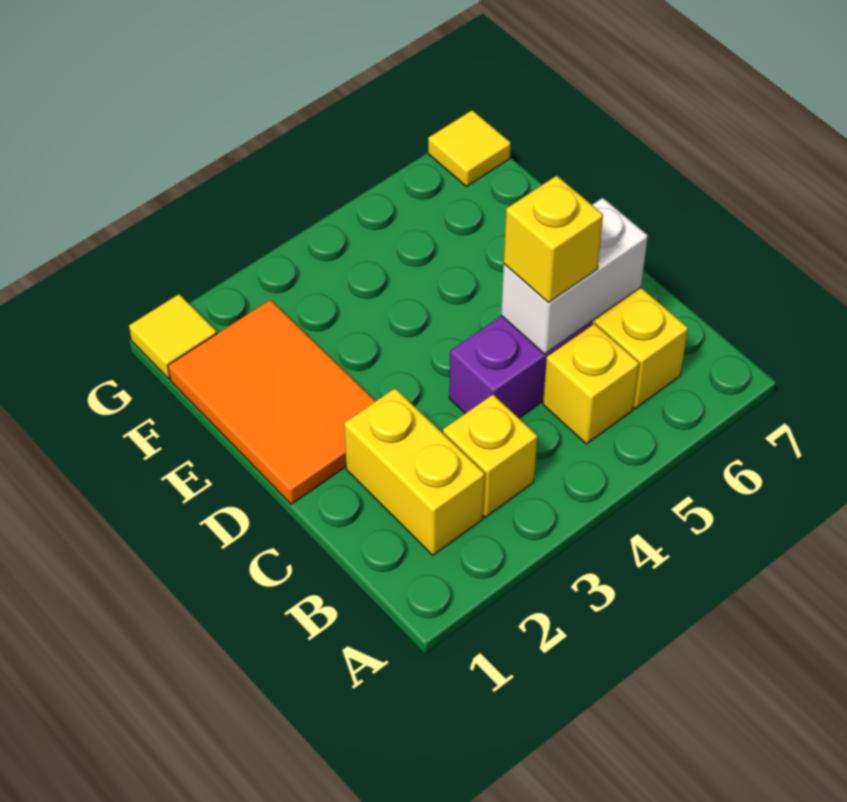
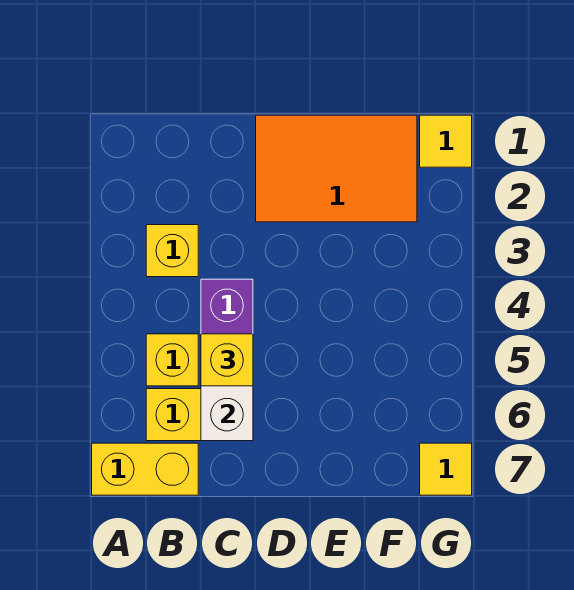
yellow 1x2 brick [344,388,485,555] -> yellow 1x2 brick moved to [92,443,198,495]

